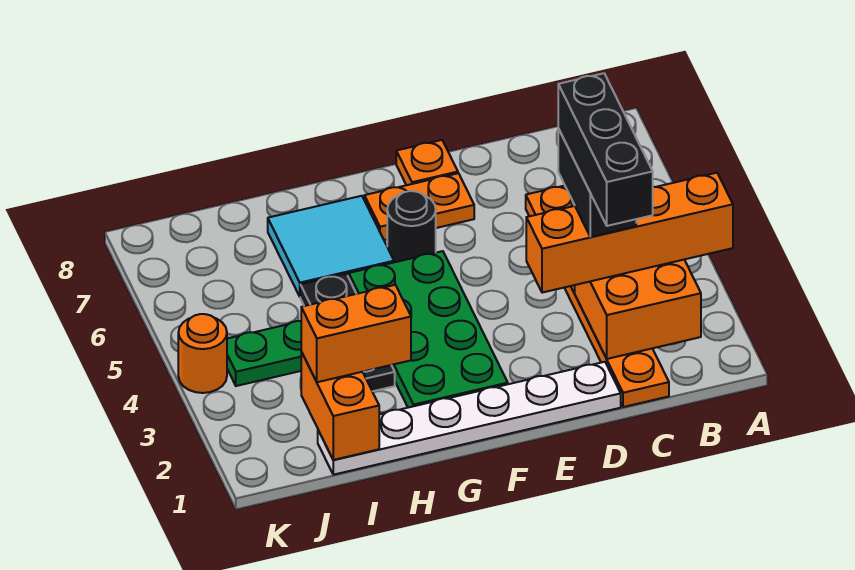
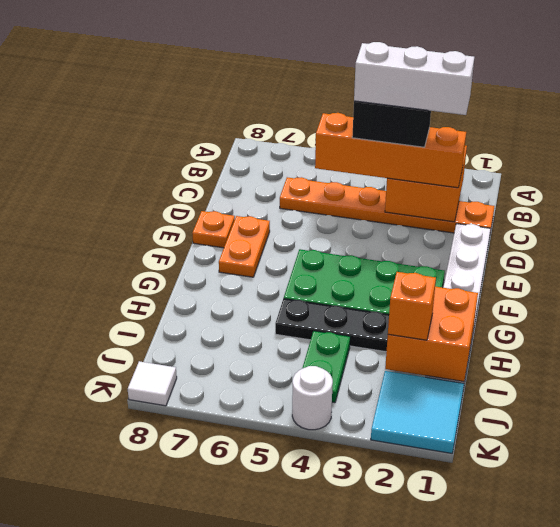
orange 1x4 brick [526,173,733,293] -> orange 1x4 brick turned to [315,113,466,188]
black 1x3 brick [558,73,653,226] -> white 1x3 brick [354,42,474,115]
black 1x1 round brick [387,191,436,262] -> none
cyan 2x2 tile [268,196,394,296] -> cyan 2x2 tile moved to [371,371,464,453]
orange 1x2 brick [301,285,411,382] -> orange 1x1 brick [388,272,436,340]
orange 1x2 brick [301,352,379,460] -> orange 2x2 brick [385,287,478,382]
orange 1x1 round brick [178,314,227,393] -> white 1x1 round brick [292,366,333,430]
none -> white 1x1 tile [128,361,177,406]

